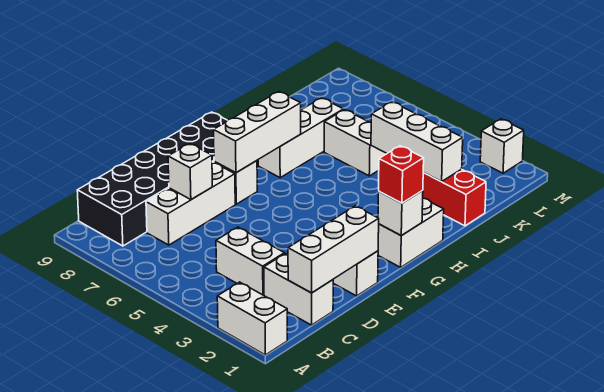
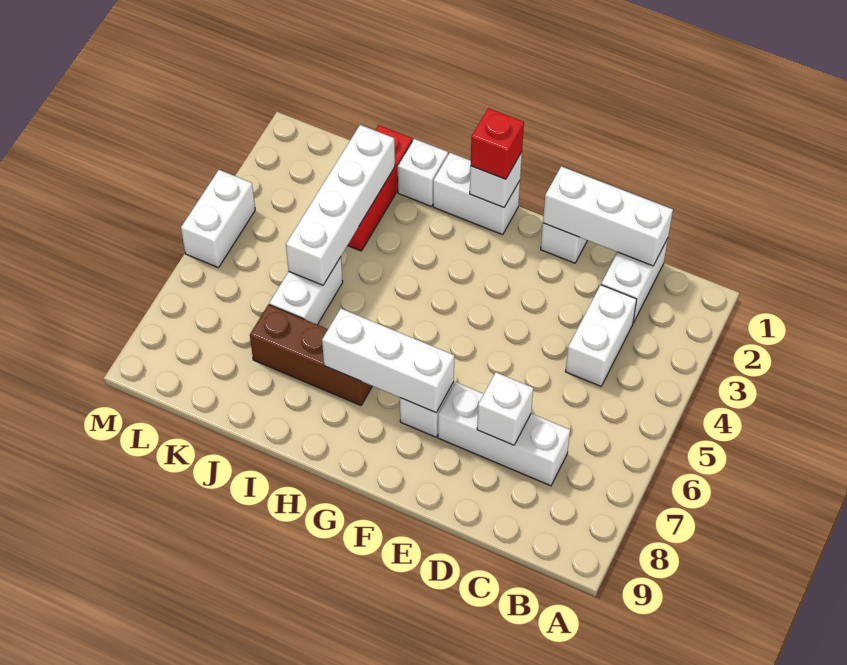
white 1x2 brick [217,282,288,355] -> white 1x2 brick moved to [181,170,255,268]
black 2x6 brick [77,112,227,246] -> none
white 1x3 brick [258,98,343,178] -> brown 1x3 brick [250,305,372,405]
white 1x3 brick [371,102,463,182] -> white 1x4 brick [286,125,395,285]
white 1x1 brick [480,119,524,173] -> white 1x1 brick moved to [398,139,448,206]

